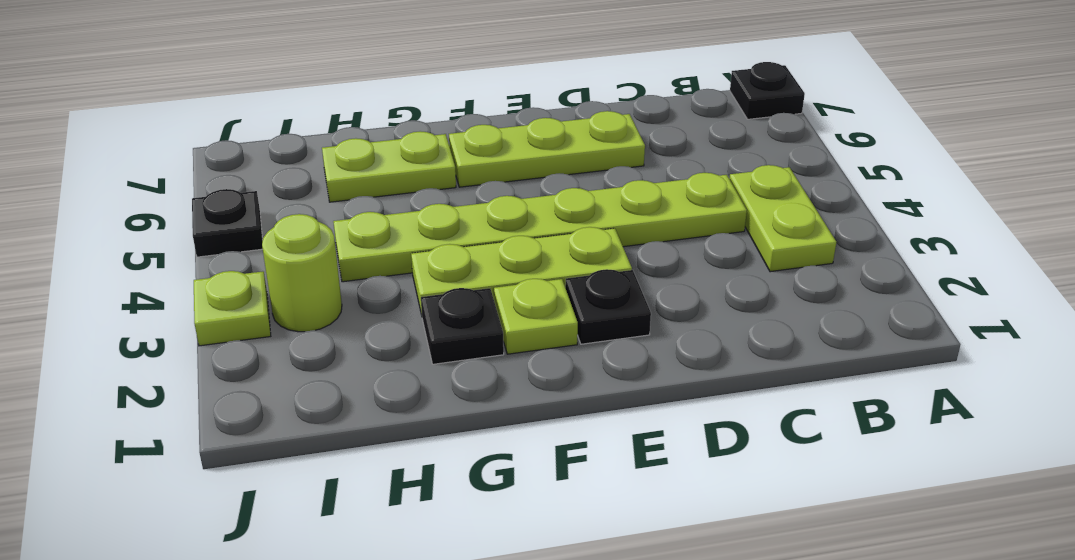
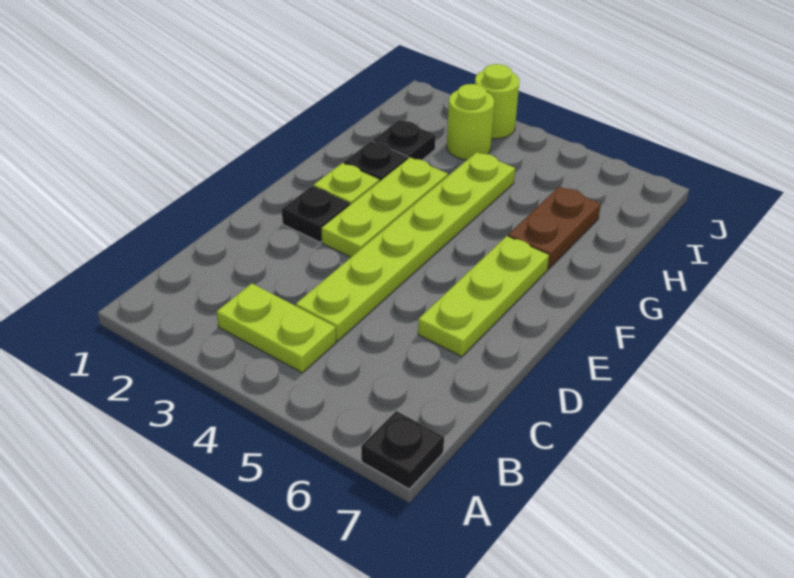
lime 1x2 plate [322,131,456,202] -> brown 1x2 plate [508,186,601,269]
lime 1x1 plate [194,271,271,346] -> lime 1x1 round brick [475,64,519,139]
black 1x1 plate [192,189,263,257] -> black 1x1 plate moved to [373,120,435,160]

